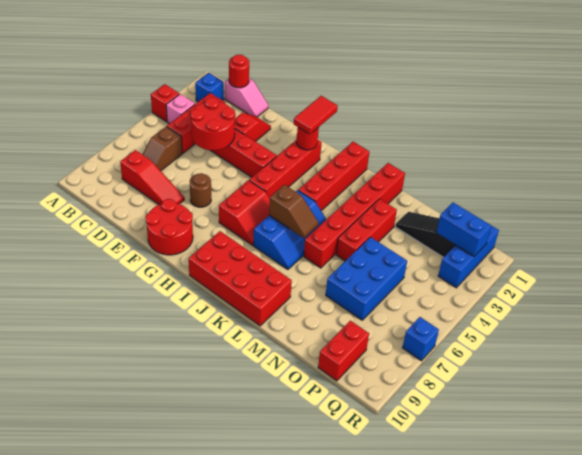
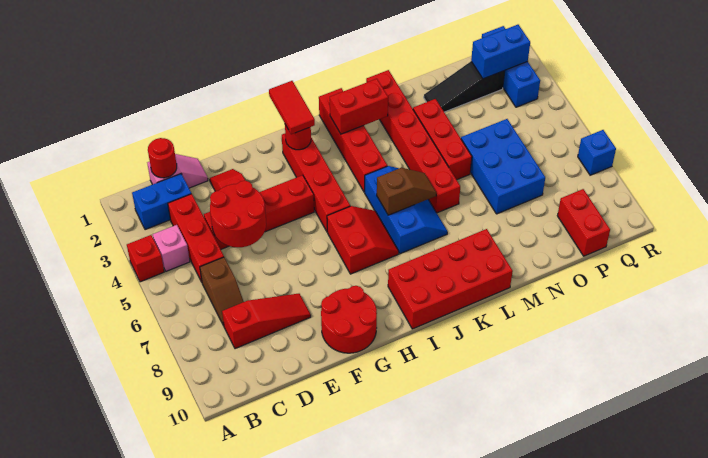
blue 1x1 brick [195,73,224,102] -> blue 1x2 brick [132,174,191,230]
brown 1x1 round brick [190,173,211,207] -> none
none -> red 1x2 brick [330,79,388,134]

